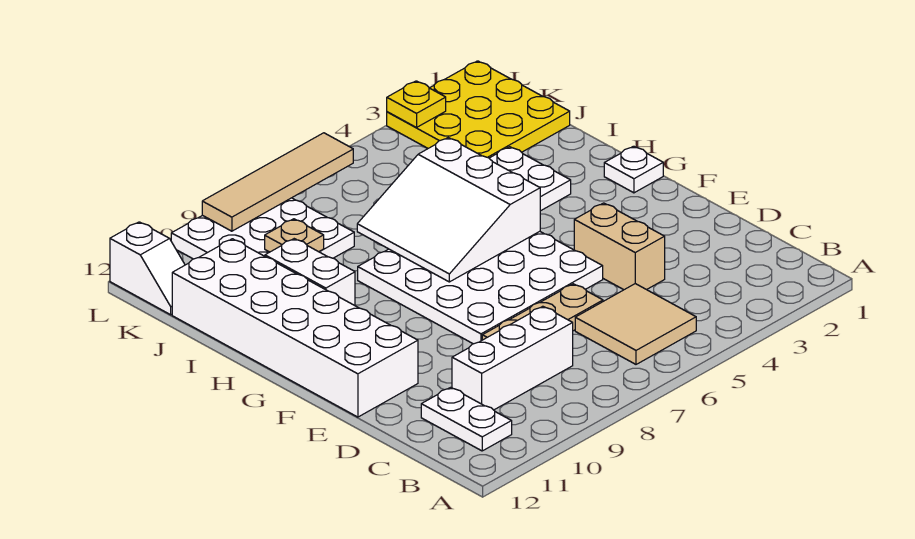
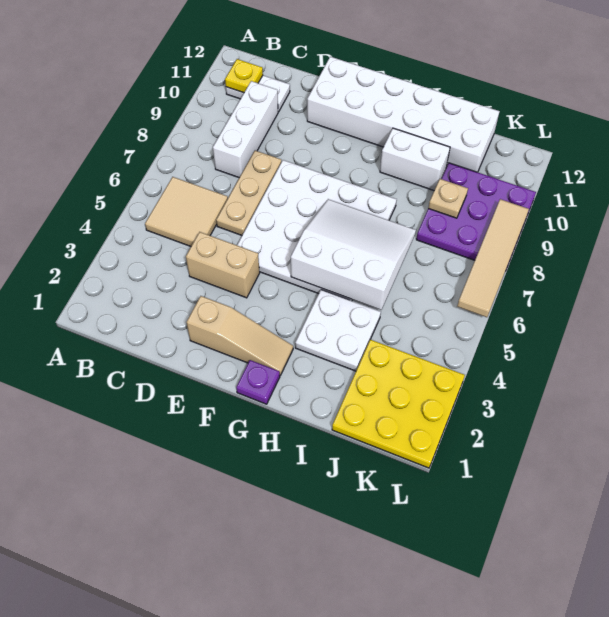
none -> tan 1x3 slope [186,296,293,375]
white 1x1 plate [604,146,663,193] -> purple 1x1 plate [236,360,280,404]
white 3x3 plate [171,198,354,259] -> purple 3x3 plate [416,163,536,269]
white 1x2 slope [110,222,185,315] -> none
yellow 1x1 plate [387,81,446,127] -> yellow 1x1 plate moved to [225,59,263,93]

